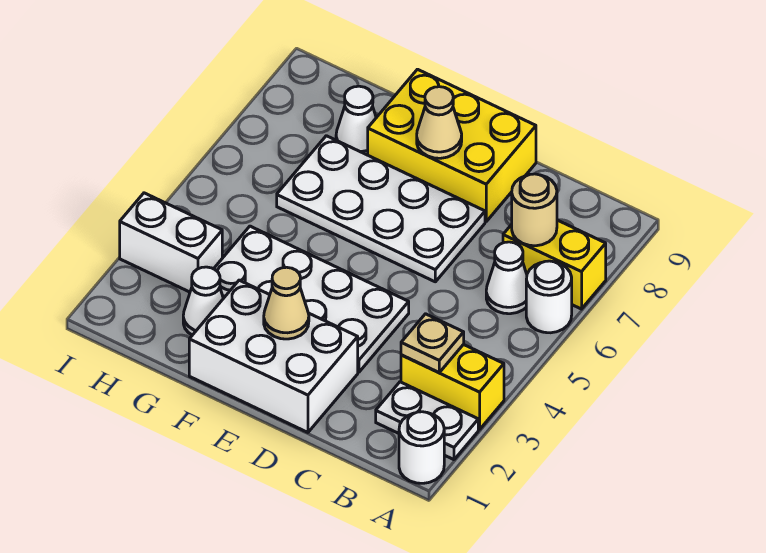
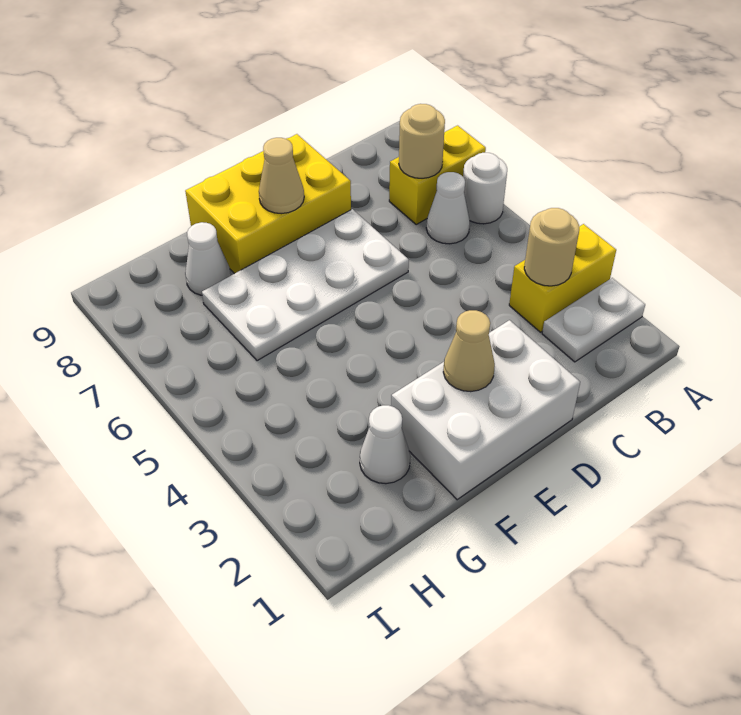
white 1x1 round brick [399,412,444,483] -> none
tan 1x1 plate [401,314,464,373] -> tan 1x1 round brick [524,208,579,286]
white 2x4 plate [214,226,409,372] -> none
white 1x2 brick [120,193,222,292] -> none

